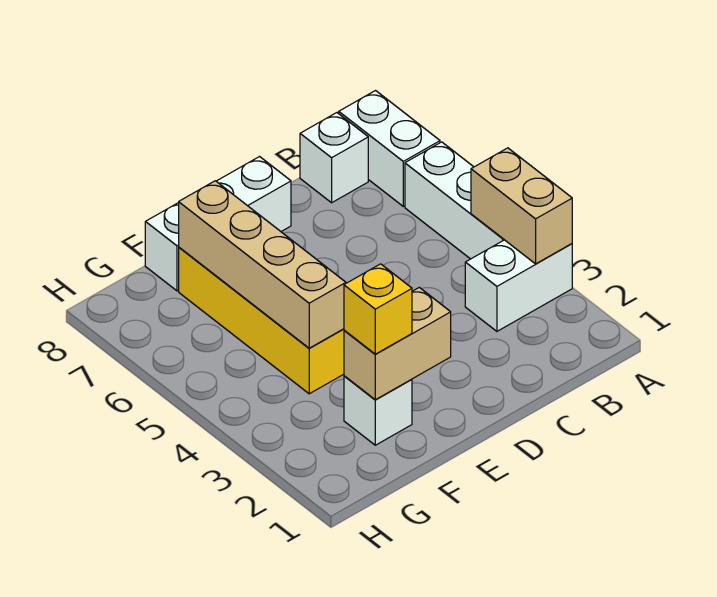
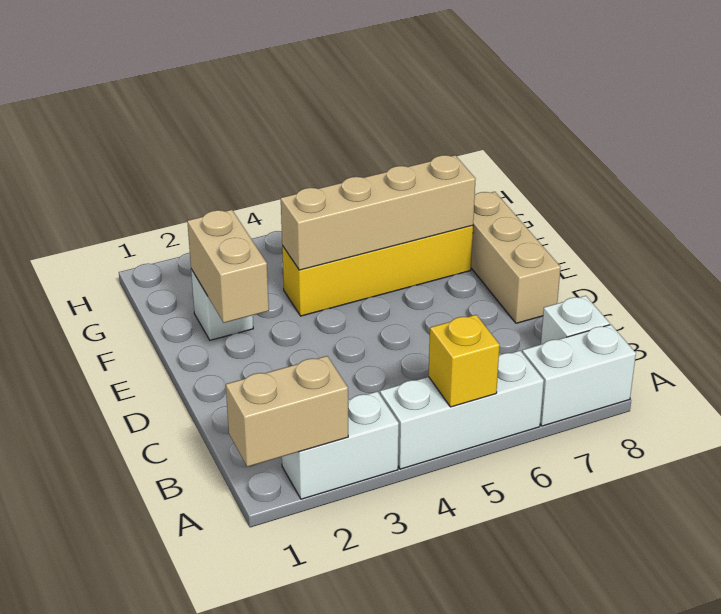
white 1x2 brick [465,240,572,331] -> white 1x2 brick turned to [282,391,399,499]
tan 1x2 brick [471,148,572,264] -> tan 1x2 brick moved to [226,356,348,467]
white 1x3 brick [145,157,291,291] -> tan 1x3 brick [471,192,561,323]
yellow 1x1 brick [344,264,412,354] -> yellow 1x1 brick moved to [428,315,500,407]

